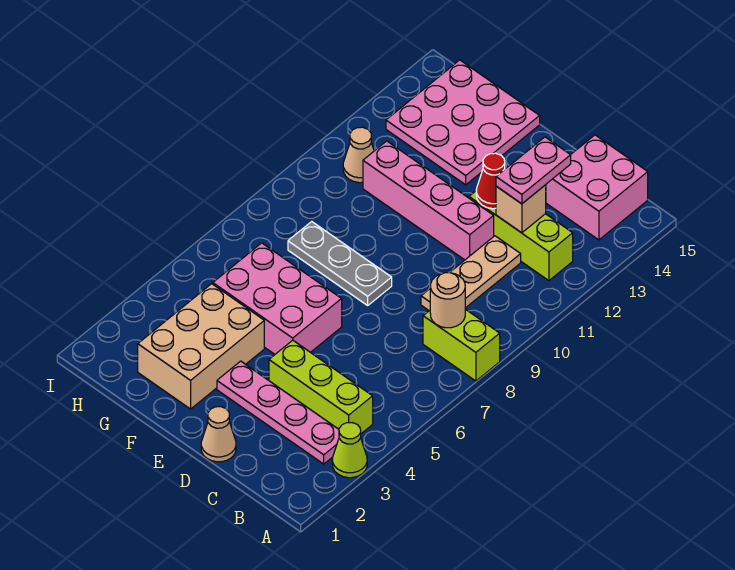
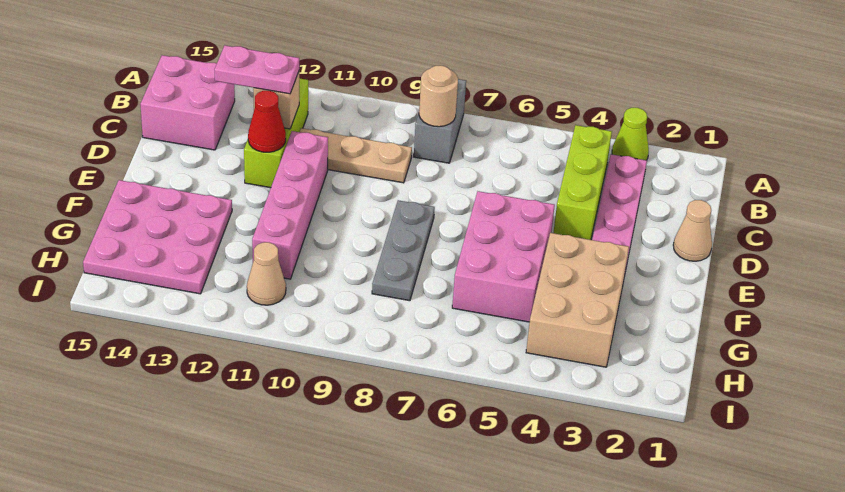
lime 1x2 brick [423,309,500,381] -> grey 1x2 brick [414,79,466,163]
tan 2x3 brick [138,284,264,409] -> tan 2x3 brick turned to [526,233,629,367]

